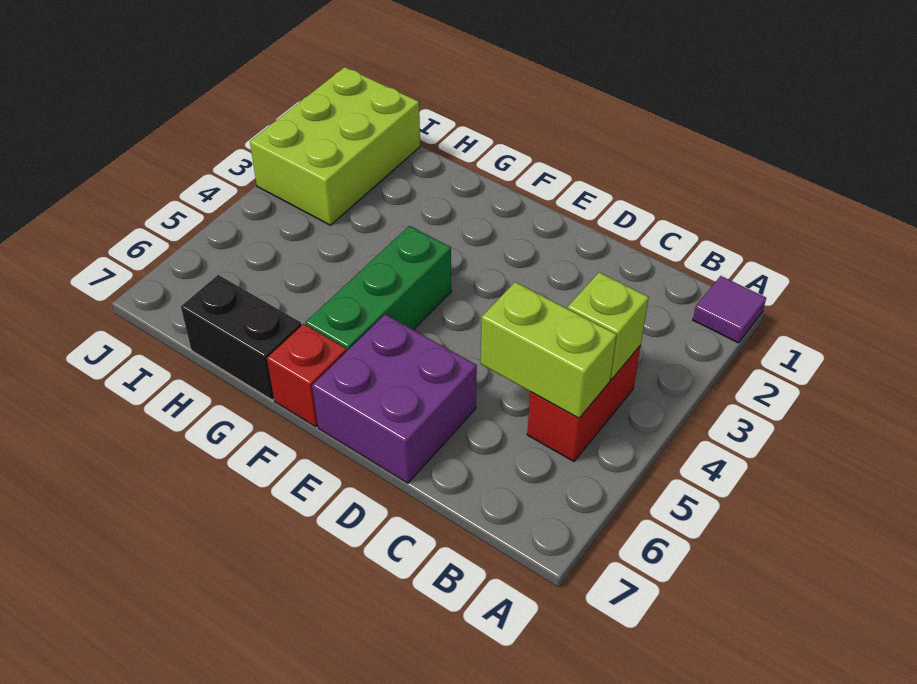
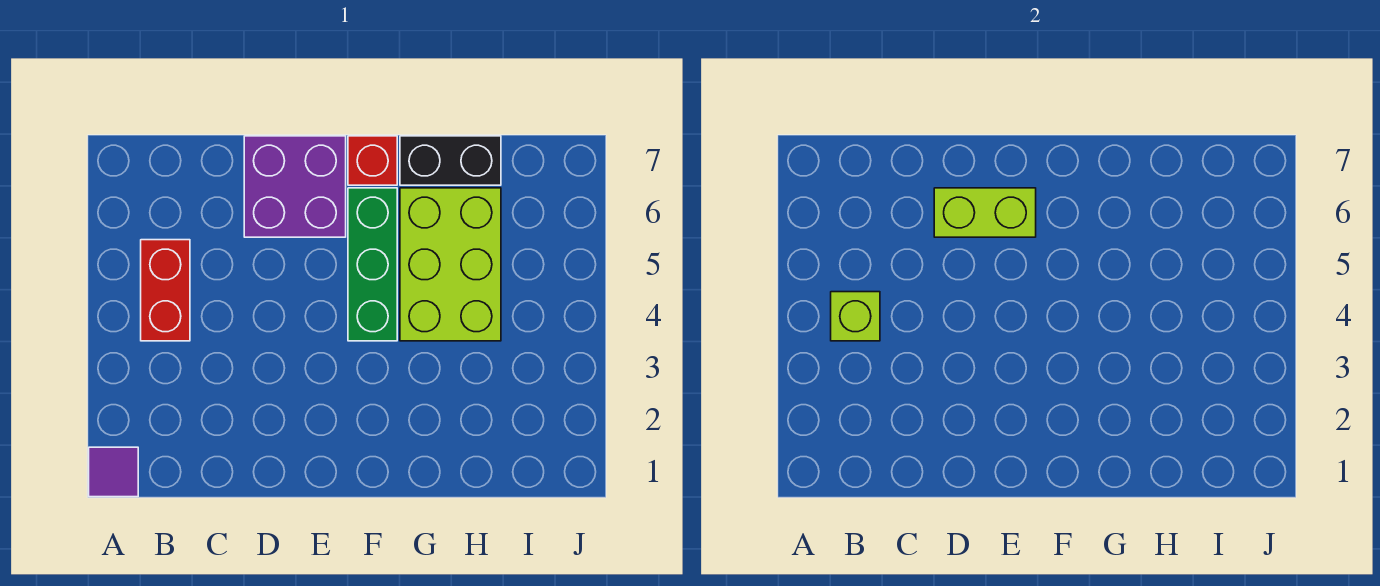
lime 1x2 brick [481,282,617,418] -> lime 1x2 brick moved to [934,188,1036,237]
lime 2x3 brick [250,67,420,225] -> lime 2x3 brick moved to [400,188,501,341]

